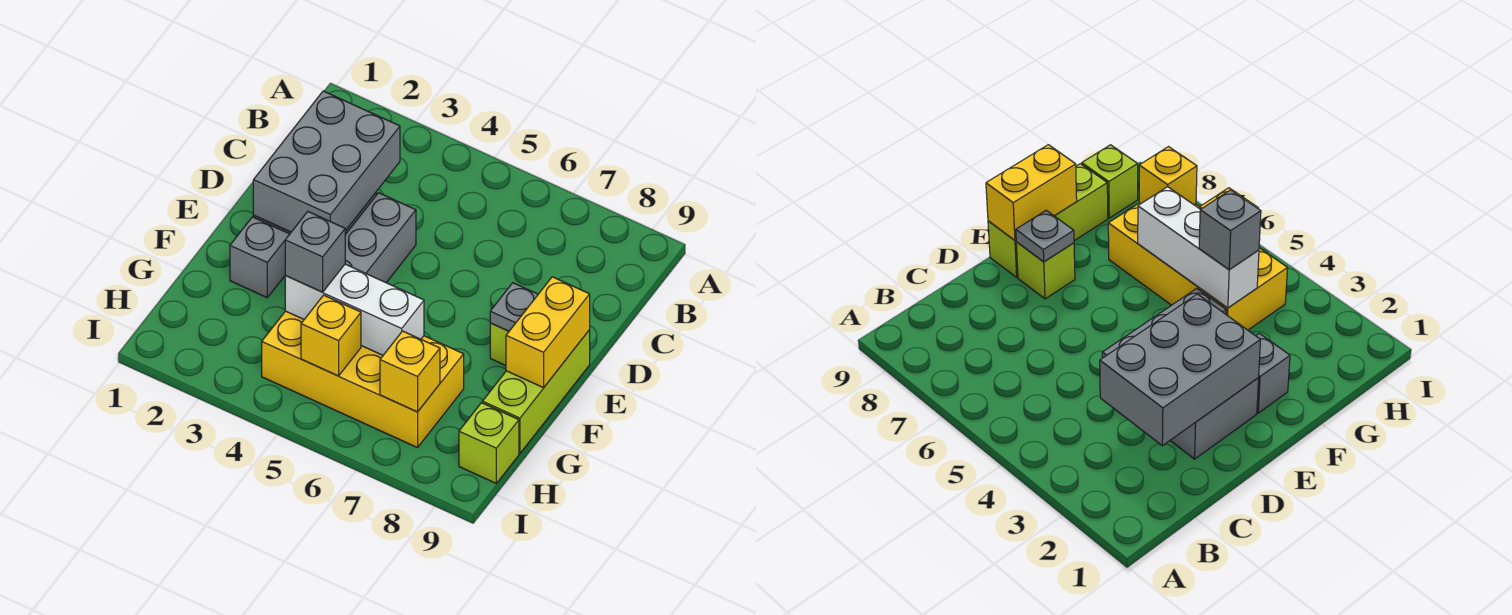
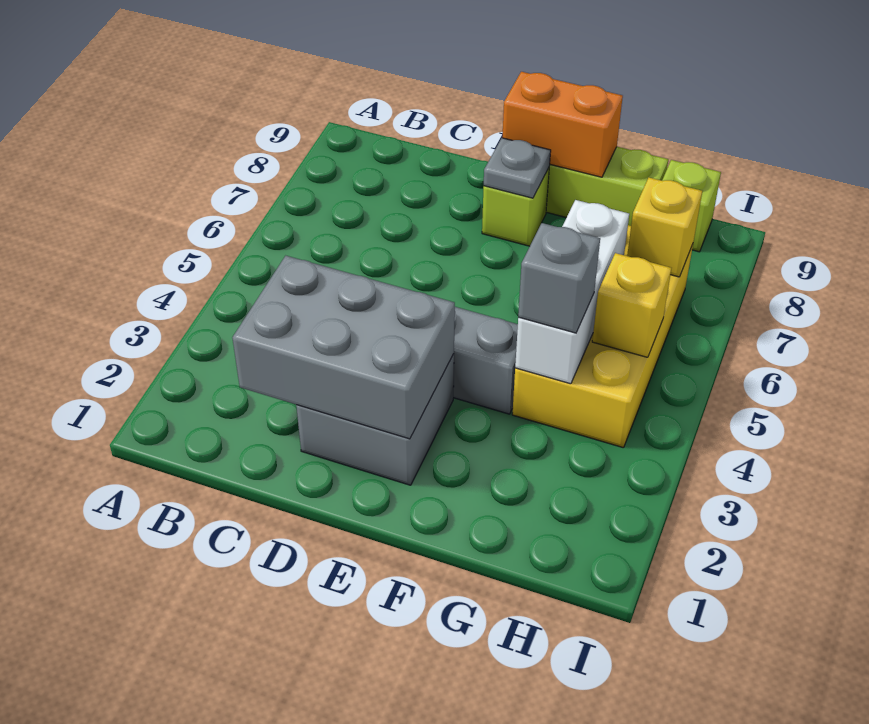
yellow 1x2 brick [506,277,590,388] -> orange 1x2 brick [502,72,623,177]
grey 1x1 brick [230,217,289,297] -> none

